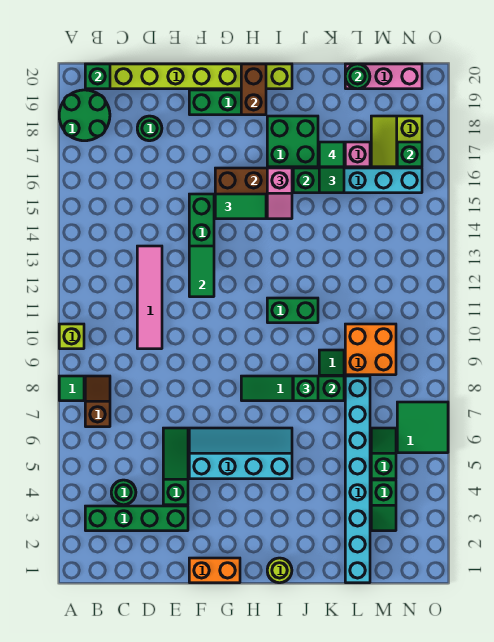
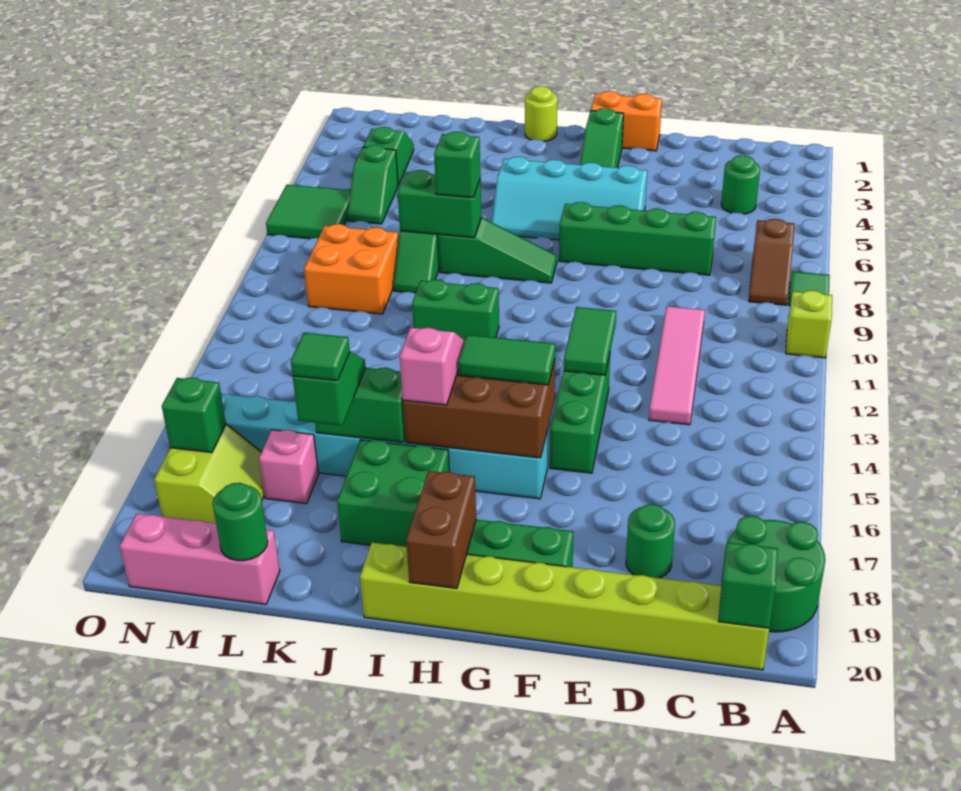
green 1x4 brick [85,506,188,531] -> green 1x4 brick moved to [559,202,716,275]
green 1x3 slope [163,428,188,505] -> green 1x3 slope moved to [580,108,624,168]
cyan 1x8 brick [345,376,370,583] -> none

